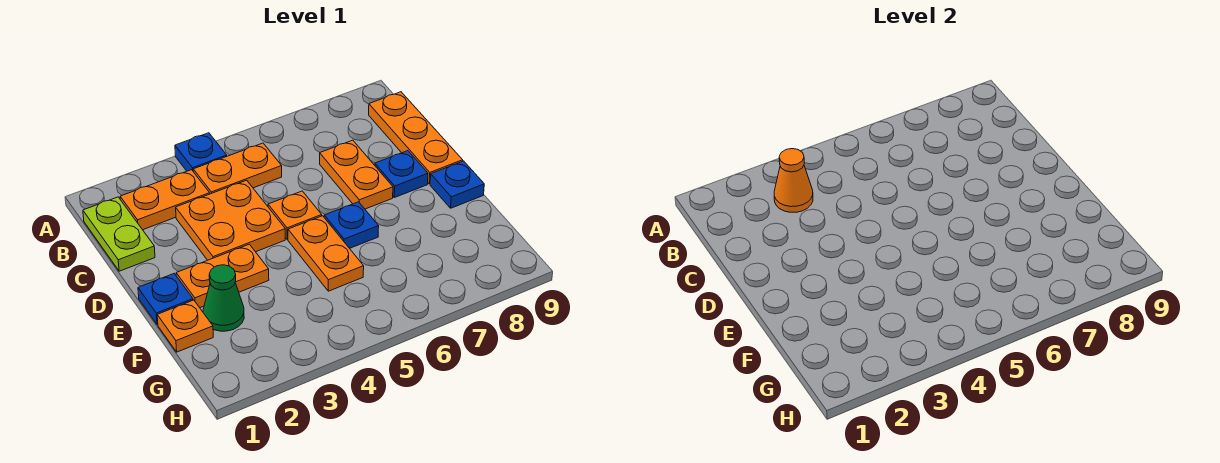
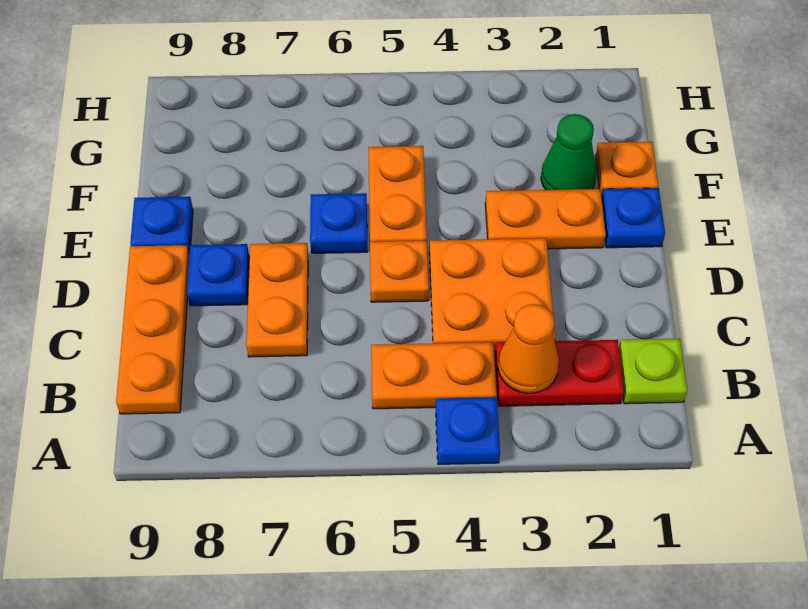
lime 1x2 plate [83,197,155,271] -> lime 1x1 plate [619,339,687,404]
orange 1x2 plate [120,170,210,230] -> red 1x2 plate [495,340,624,406]

